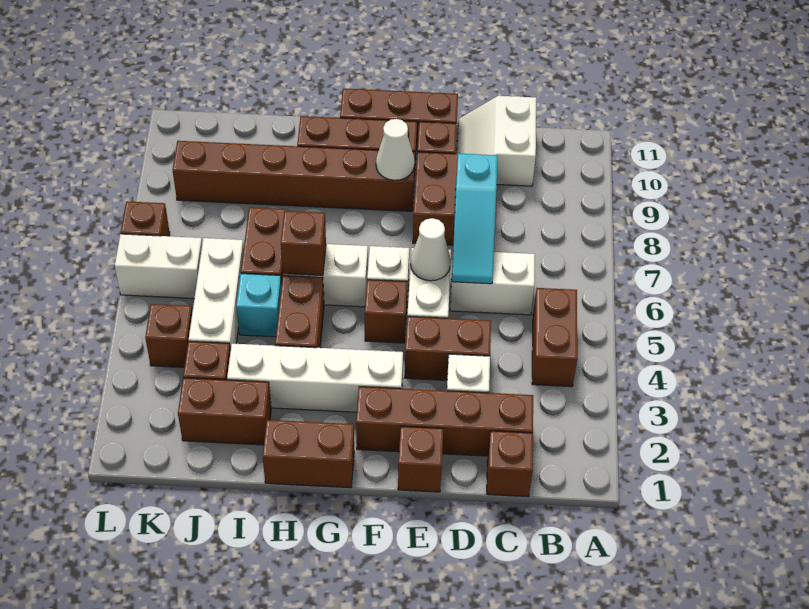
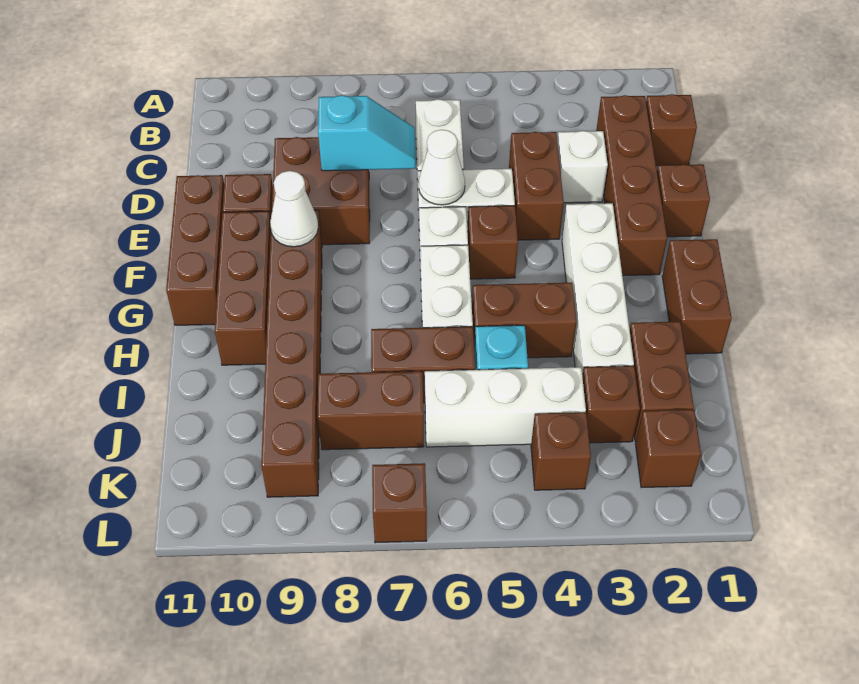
brown 1x2 brick [532,288,577,387] -> brown 1x2 brick moved to [318,371,424,450]
white 2x2 slope [457,96,536,186] -> none
cyan 1x3 slope [452,153,497,284] -> cyan 1x2 slope [318,95,416,171]
brown 1x1 brick [281,211,326,276] -> brown 1x1 brick moved to [635,410,701,488]
white 1x2 brick [115,234,202,298] -> none

